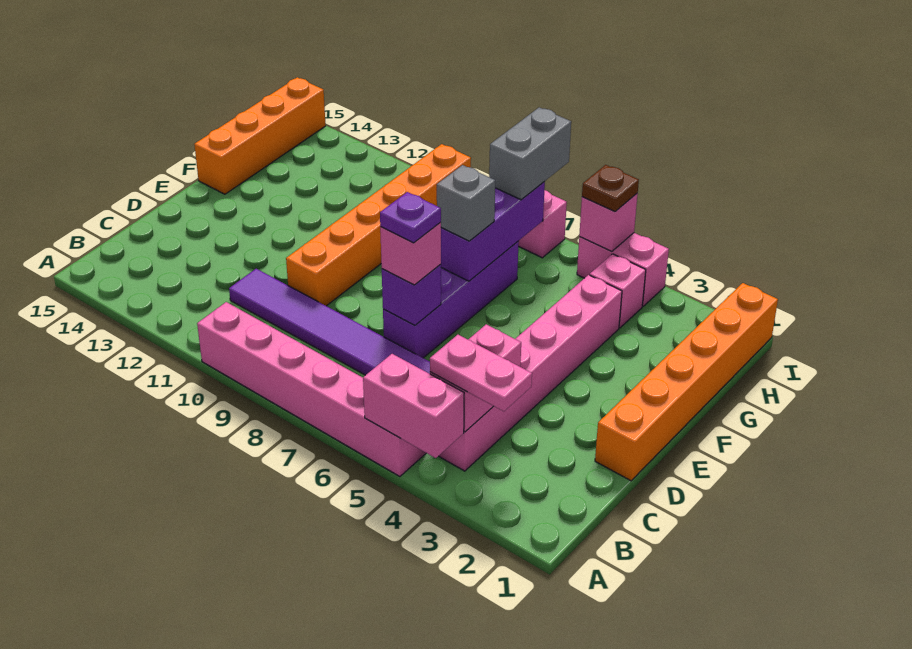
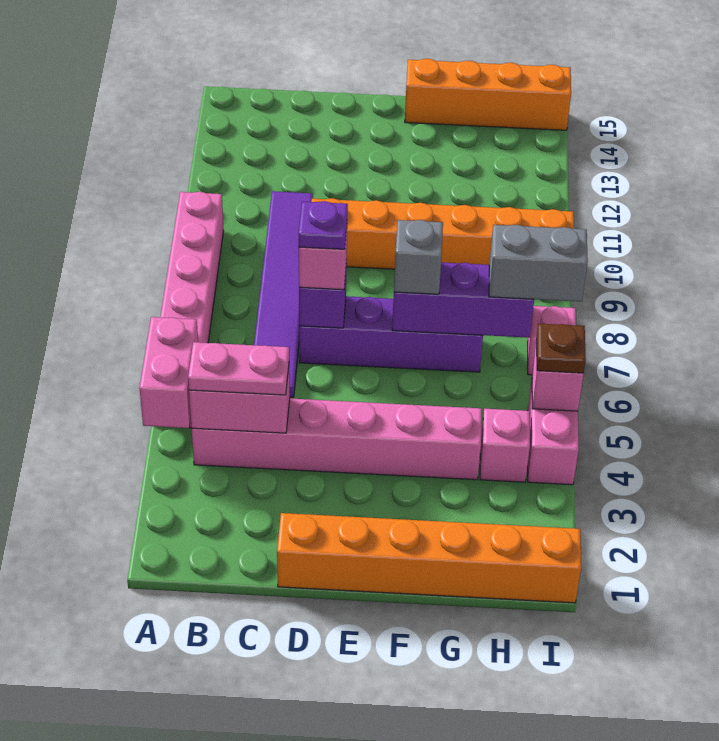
pink 1x2 plate [430,335,532,411] -> pink 1x2 plate turned to [188,342,289,395]

